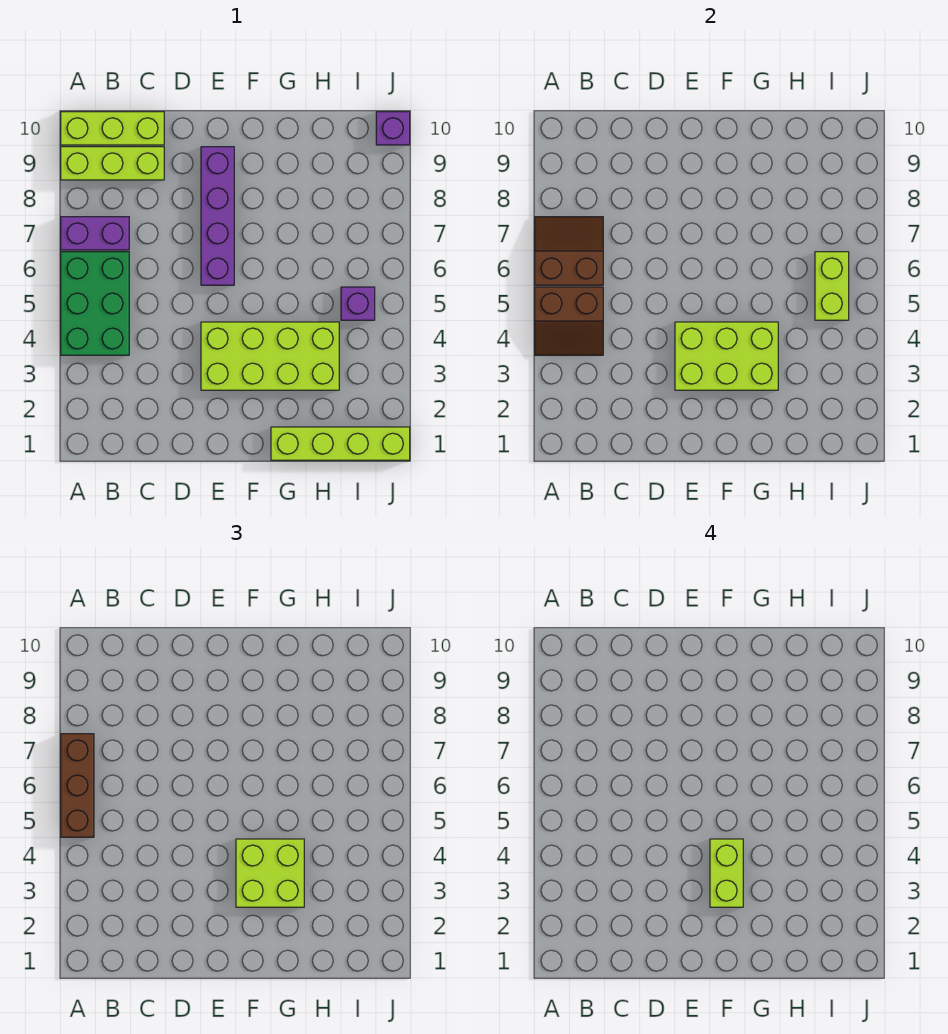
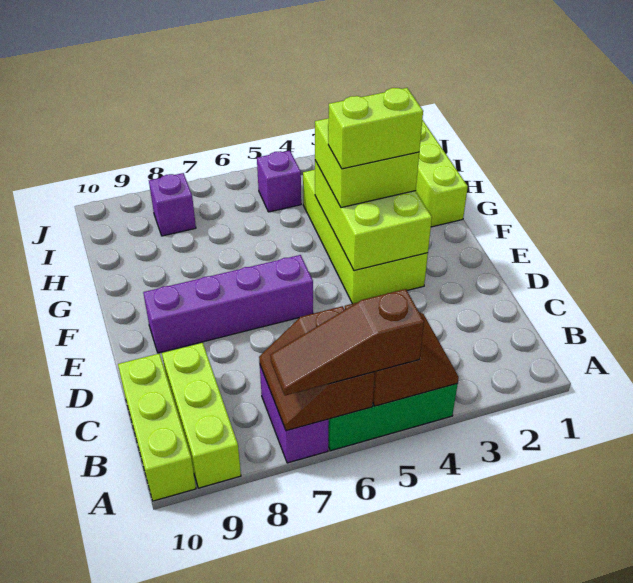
brown 1x3 brick [61,734,94,837] -> brown 1x3 slope [271,289,424,395]
lime 1x2 brick [815,252,849,320] -> none
purple 1x1 brick [376,112,410,145] -> purple 1x1 brick moved to [149,173,196,236]

